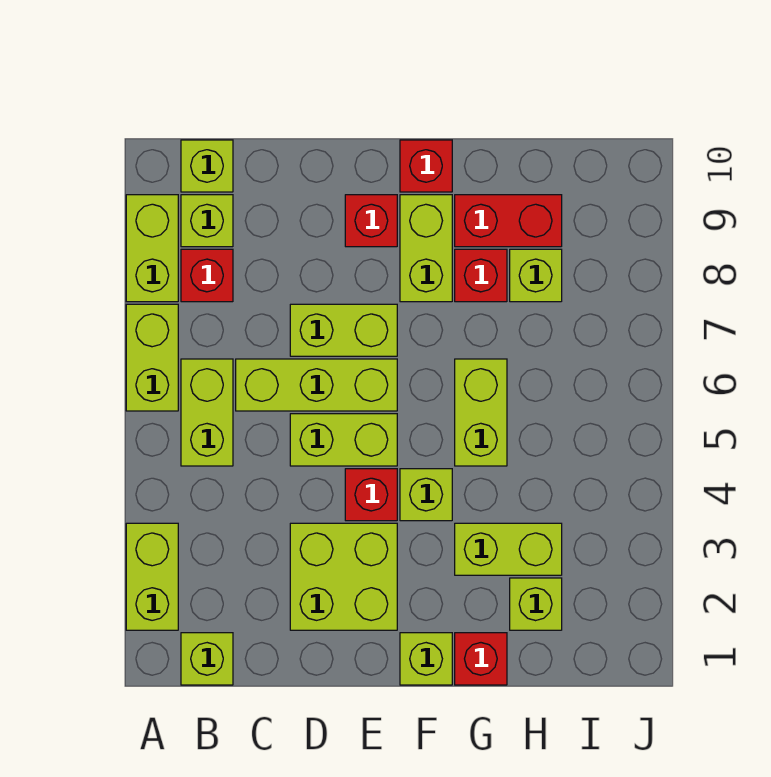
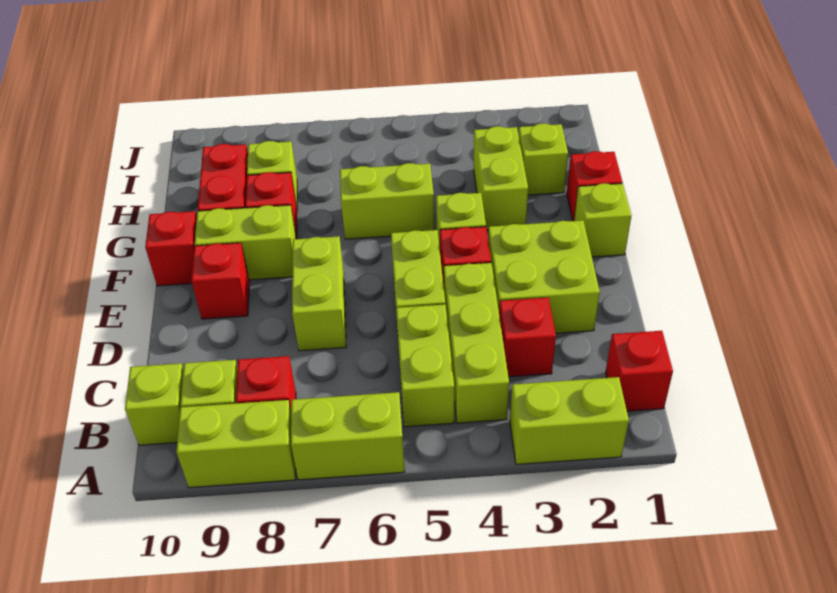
lime 1x1 brick [181,633,233,685] -> red 1x1 brick [606,331,673,411]
lime 1x2 brick [181,359,233,466] -> lime 1x2 brick turned to [396,304,454,427]
none -> red 1x1 brick [499,298,556,377]
lime 1x3 brick [236,359,397,411] -> lime 1x3 brick moved to [444,263,509,423]

